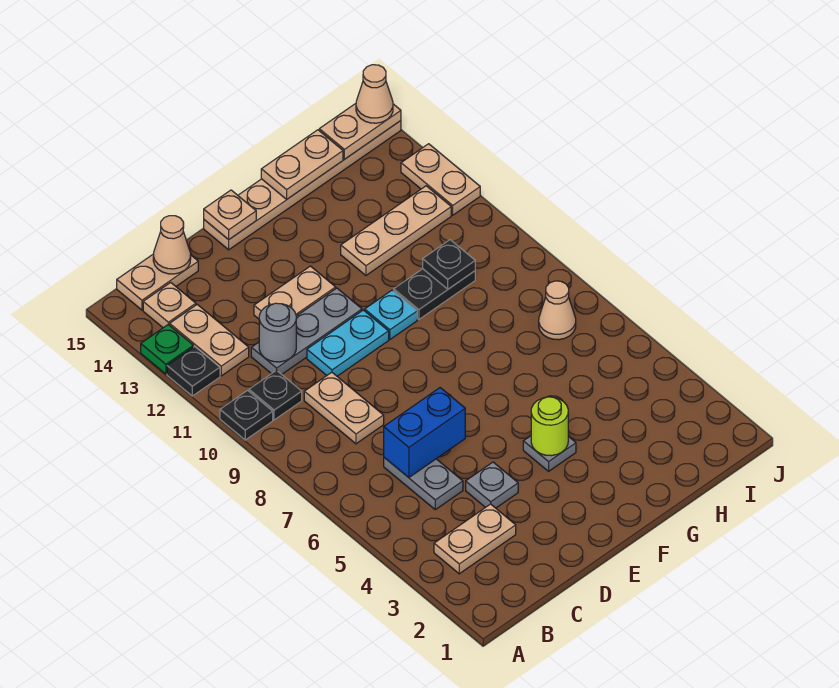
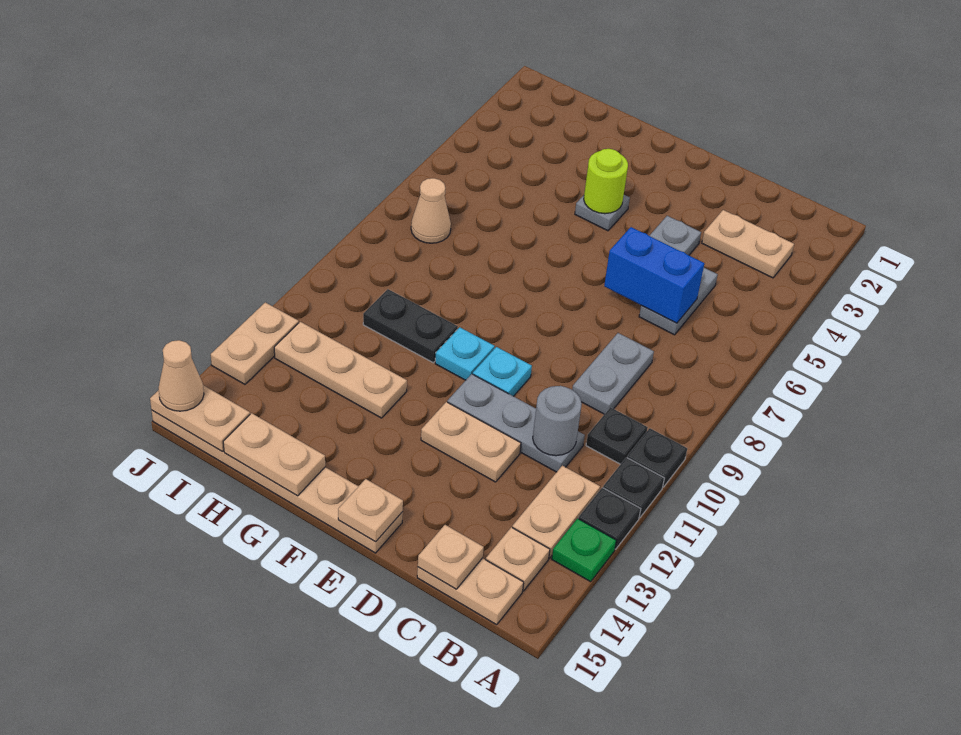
tan 1x2 plate [304,372,384,444] -> grey 1x2 plate [572,333,654,414]
tan 1x1 cone [153,216,191,274] -> tan 1x1 plate [418,525,484,589]
cyan 1x2 plate [307,310,389,376] -> cyan 1x1 plate [473,347,532,396]
black 1x1 plate [423,240,475,289] -> black 1x1 plate moved to [603,457,664,518]

